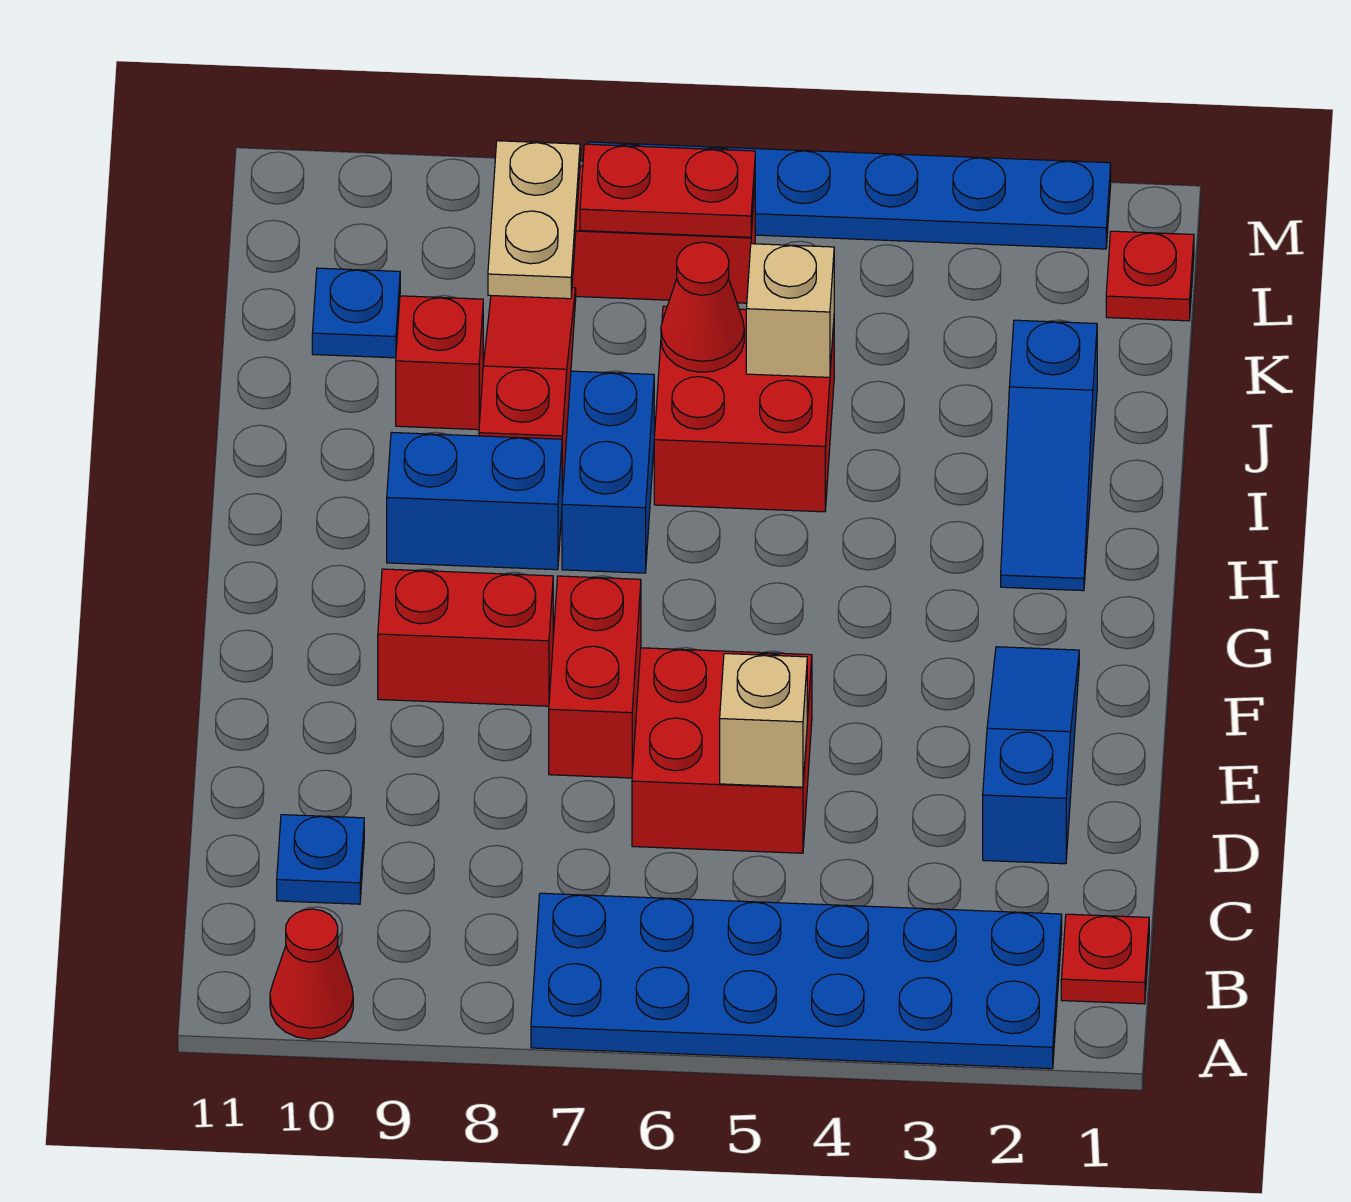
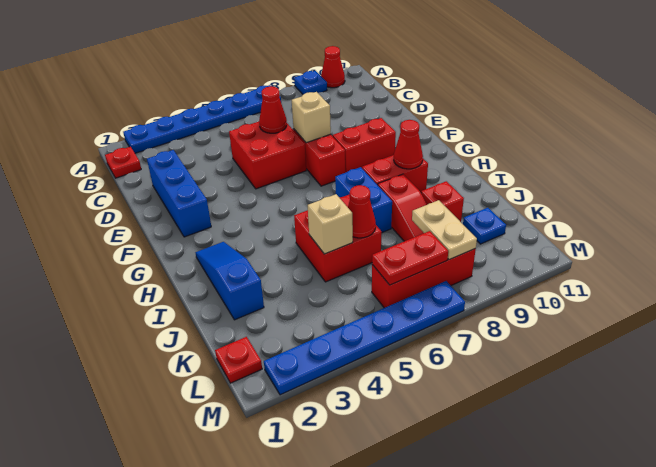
blue 2x6 plate [531,893,1062,1069] -> blue 1x6 plate [123,85,281,153]
blue 1x1 plate [277,815,364,904] -> blue 1x1 plate moved to [294,71,327,94]
blue 1x3 slope [983,647,1079,864] -> blue 1x3 brick [147,150,211,237]
tan 1x1 brick [720,654,807,787] -> tan 1x1 brick moved to [292,92,331,143]
none -> red 1x1 cone [259,86,287,133]
blue 1x2 brick [387,432,562,570] -> red 1x2 brick [362,155,428,192]
none -> red 1x1 cone [394,120,423,169]

